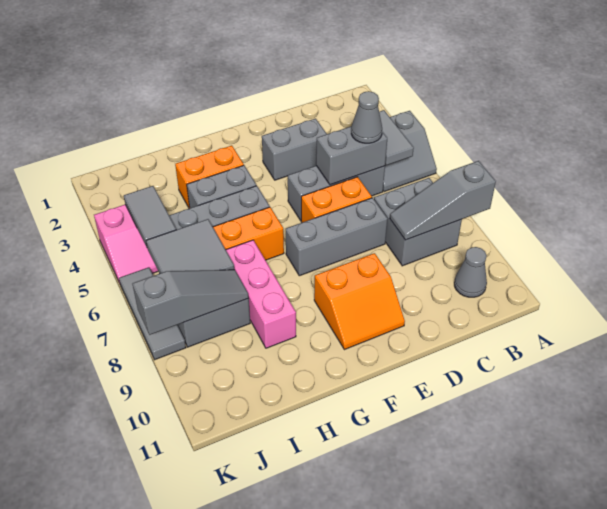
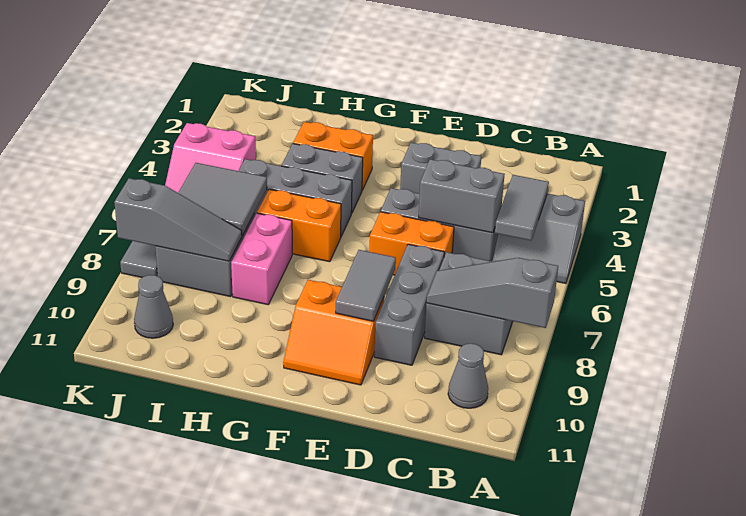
grey 1x1 cone [351,91,382,143] -> grey 1x1 cone moved to [134,275,173,338]
grey 1x3 brick [286,198,388,276] -> grey 1x3 brick turned to [374,244,444,365]
pink 1x3 brick [226,240,296,348] -> pink 1x2 brick [231,213,292,305]
grey 1x2 tile [124,186,176,247] -> grey 1x2 tile moved to [336,250,396,321]

